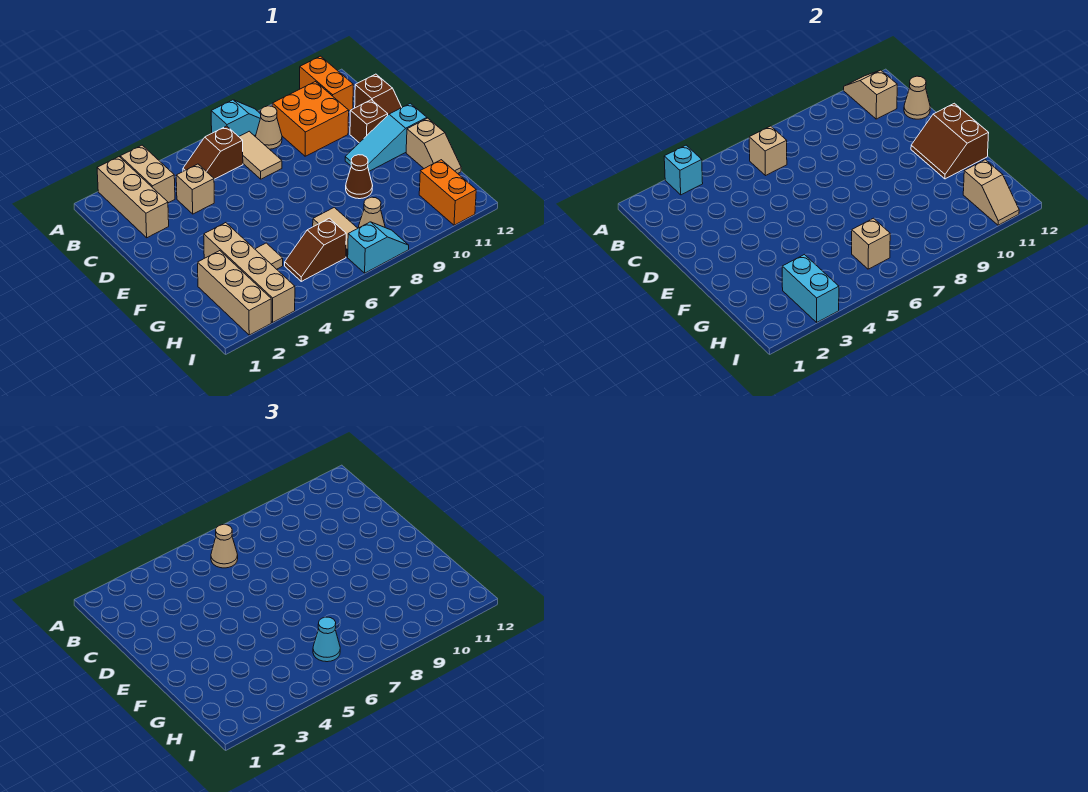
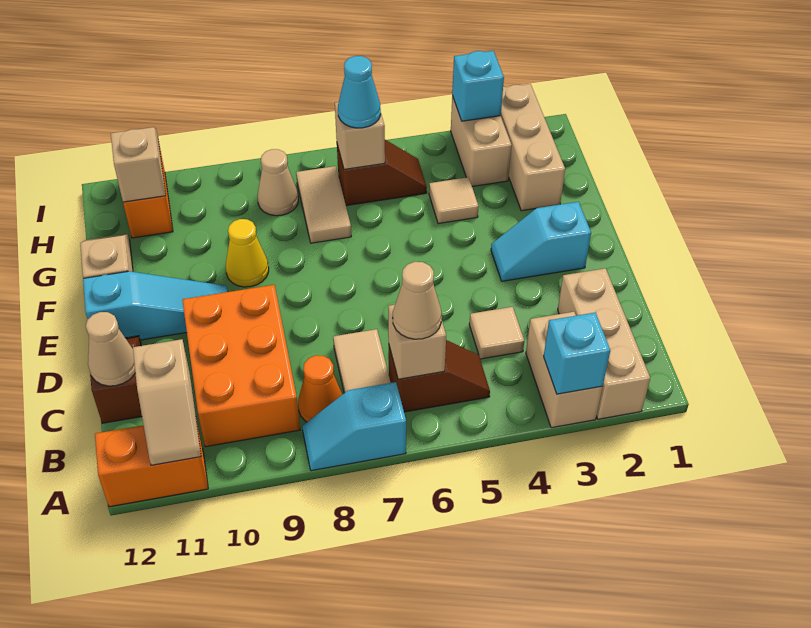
orange 1x2 brick [300,56,353,111] -> orange 1x2 brick turned to [95,420,208,507]
tan 1x1 cone [256,106,282,149] -> orange 1x1 cone [298,355,342,422]
orange 2x2 brick [272,82,349,156] -> orange 2x3 brick [182,285,300,447]
tan 1x1 brick [176,164,214,214] -> tan 1x1 tile [469,307,524,359]
brown 1x1 brick [350,100,388,143] -> none
brown 2x2 slope [911,103,989,179] -> none
tan 1x4 brick [204,223,295,322] -> tan 1x2 brick [451,96,512,186]
brown 1x1 cone [346,155,373,199] -> yellow 1x1 cone [226,219,269,287]
cyan 1x2 brick [782,255,839,322] -> cyan 1x1 brick [452,51,504,121]
cyan 1x2 slope [348,222,409,273] -> cyan 1x2 slope moved to [491,202,591,281]

